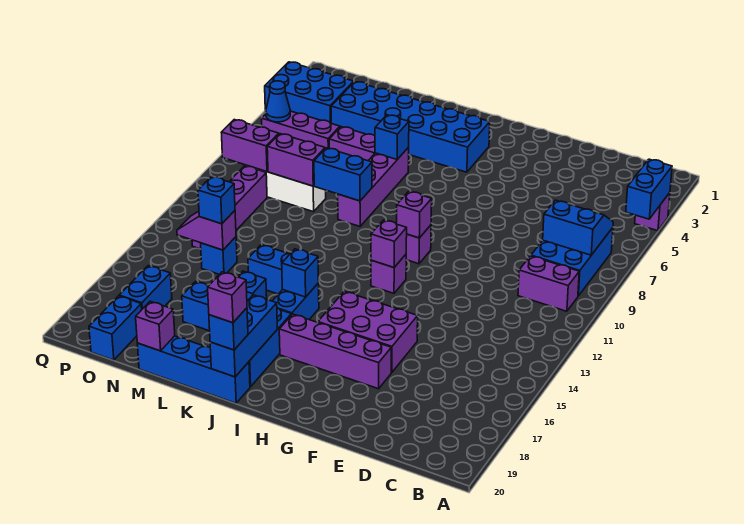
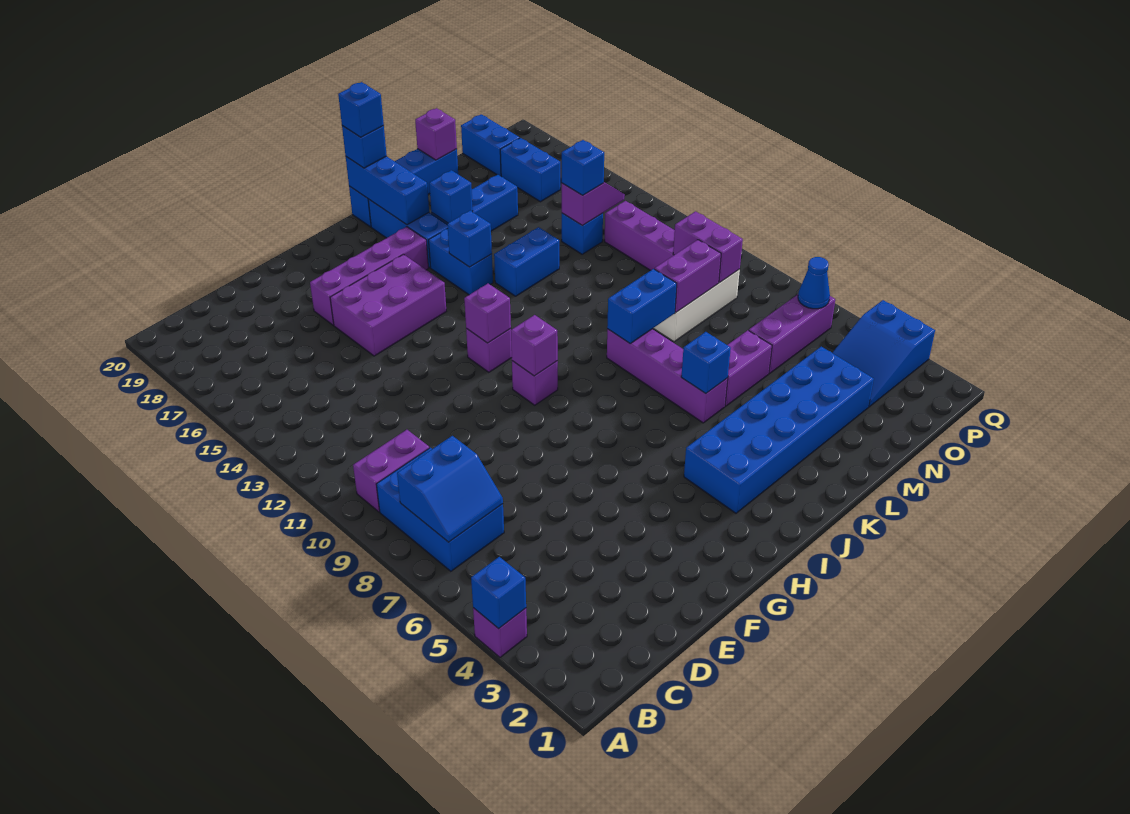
blue 1x2 brick [626,159,672,219] -> blue 1x1 brick [471,557,526,629]
purple 1x1 brick [208,272,247,323] -> blue 1x1 brick [338,82,384,137]
blue 2x3 brick [265,62,354,123] -> blue 2x3 slope [832,300,935,407]
purple 1x2 brick [221,120,279,172] -> purple 1x2 brick turned to [673,211,743,283]

